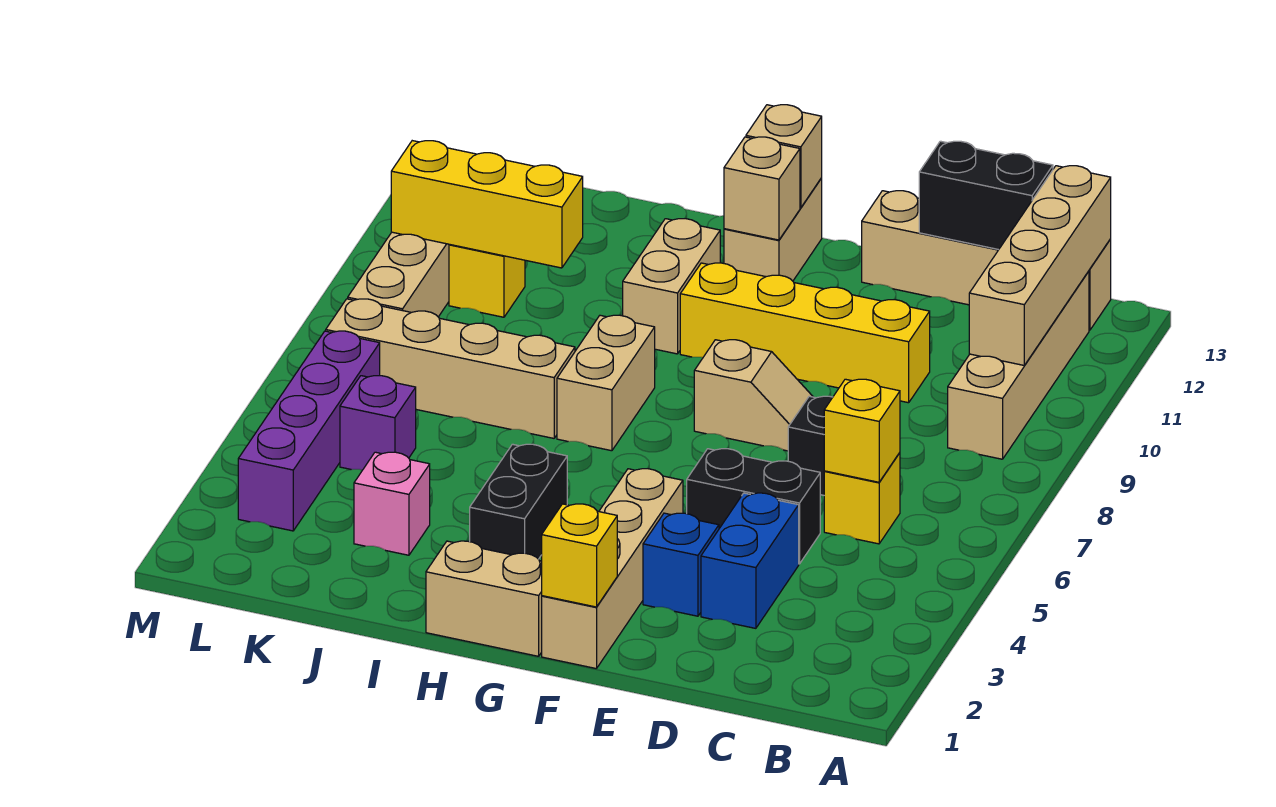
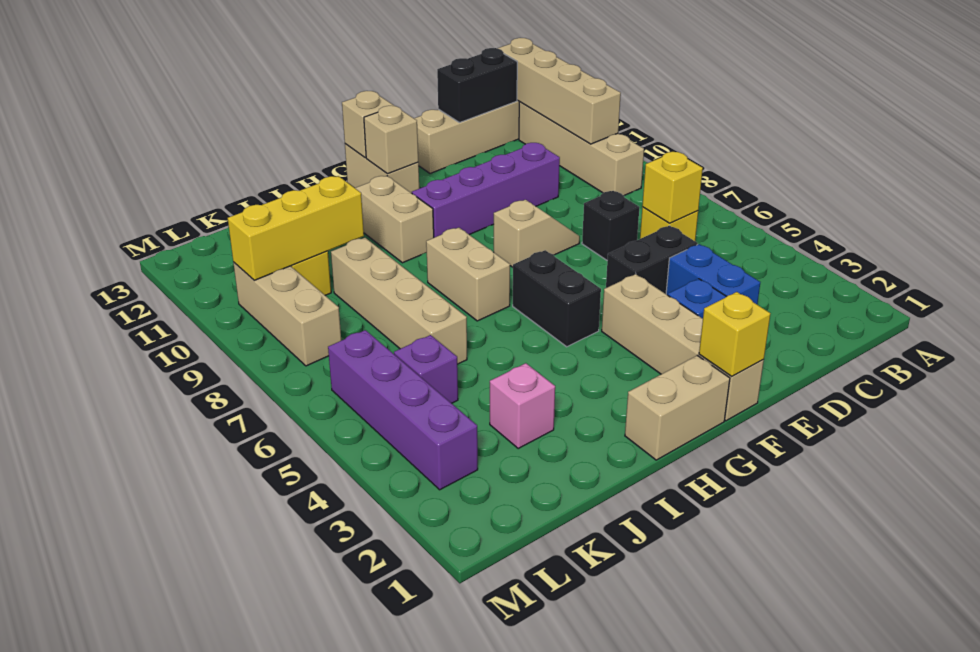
yellow 1x4 brick [680,263,930,403] -> purple 1x4 brick [412,143,560,238]
black 1x2 brick [470,444,567,559] -> black 1x2 brick moved to [513,250,601,347]
tan 1x4 brick [326,299,575,438] -> tan 1x4 brick turned to [331,238,467,364]

